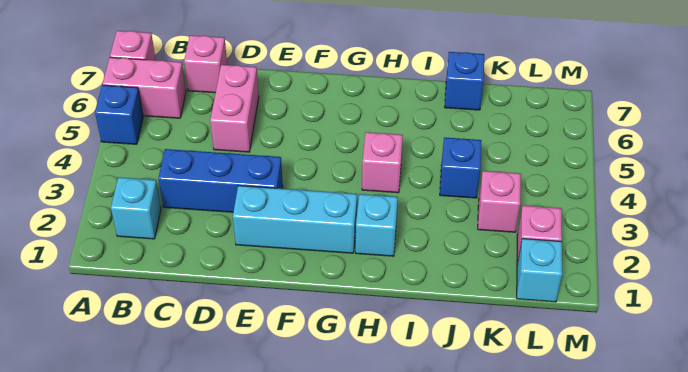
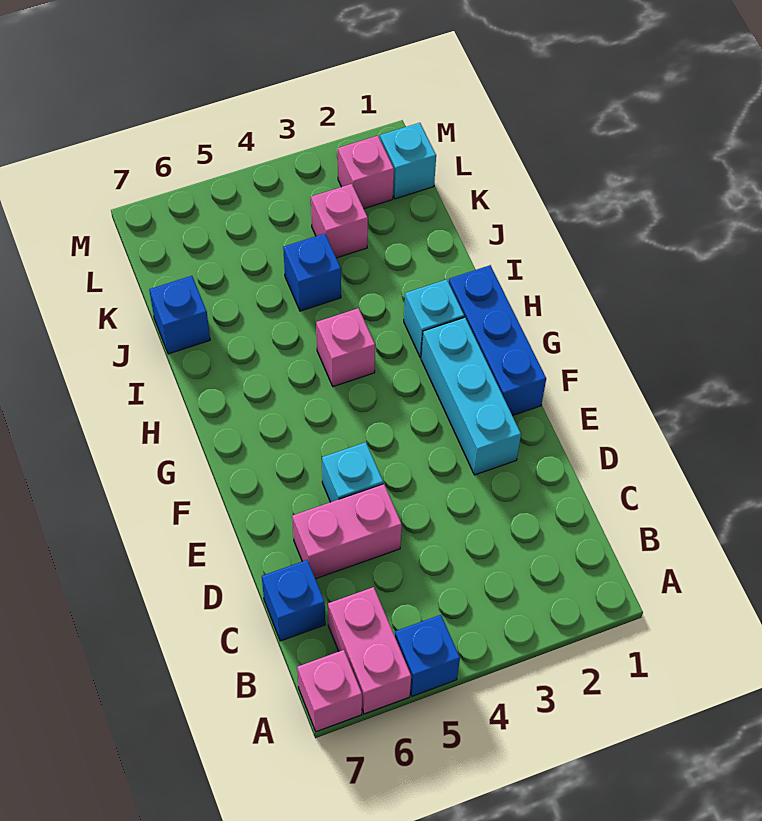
cyan 1x1 brick [111,177,161,239] -> cyan 1x1 brick moved to [322,442,383,502]
blue 1x3 brick [158,149,283,212] -> blue 1x3 brick moved to [449,265,546,416]
pink 1x1 brick [184,35,227,93] -> blue 1x1 brick [262,560,325,641]

